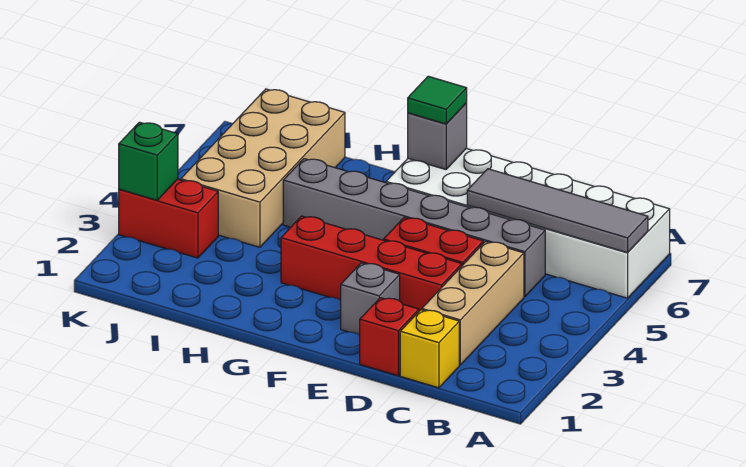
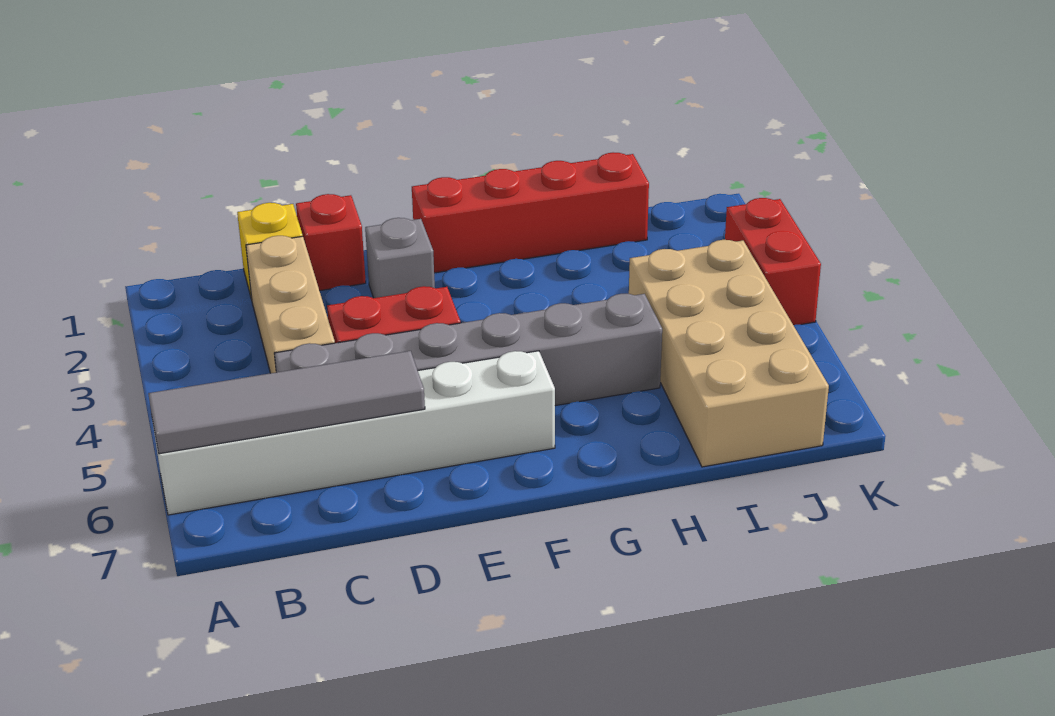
white 2x6 brick [386,148,670,298] -> white 1x6 brick [152,351,555,515]
red 1x4 brick [281,216,462,311] -> red 1x4 brick moved to [412,152,649,273]
grey 1x1 brick [408,103,467,170] -> none
green 1x1 tile [408,76,467,124] -> none
red 1x2 brick [119,179,218,258] -> red 1x2 brick turned to [725,198,821,325]
green 1x1 brick [119,122,178,200] -> none

